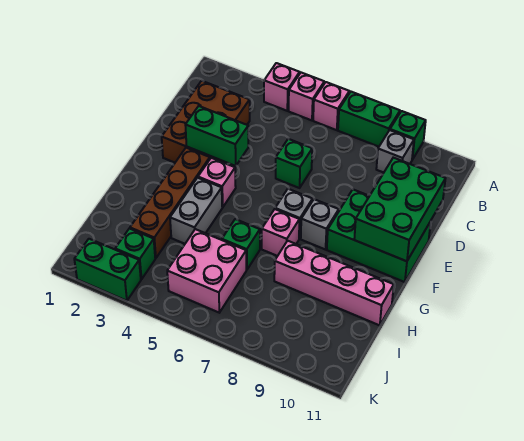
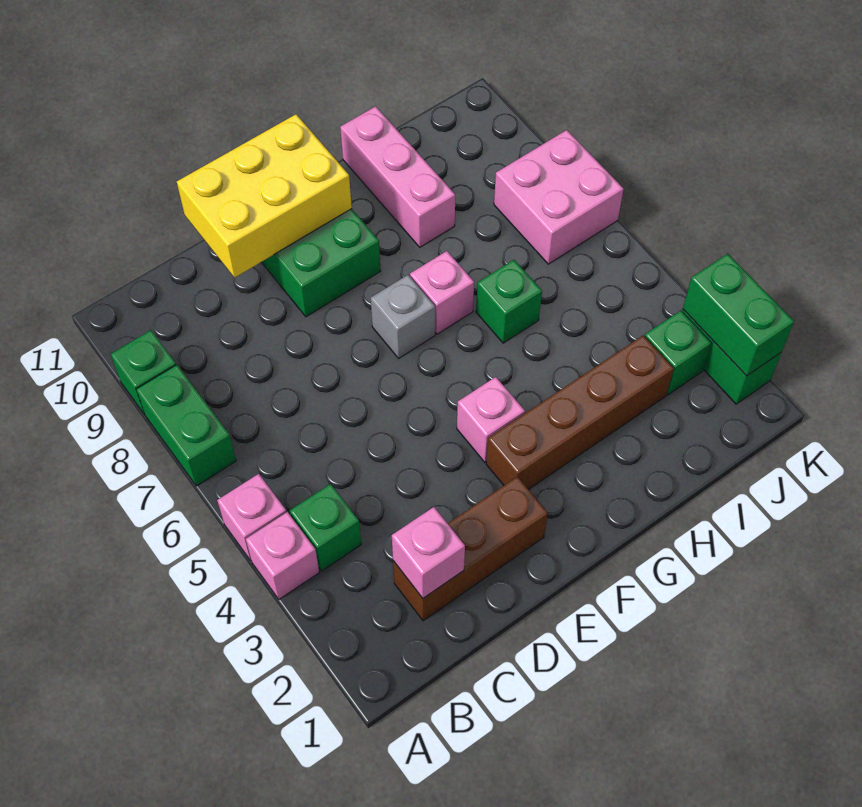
pink 1x1 brick [313,82,349,130] -> pink 1x1 brick moved to [392,507,465,598]
grey 1x1 brick [376,130,414,173] -> none
brown 2x3 brick [162,81,250,163] -> brown 1x3 brick [393,477,548,621]
green 1x1 brick [276,139,312,188] -> green 1x1 brick moved to [290,484,361,571]
green 2x3 brick [354,158,446,261] -> yellow 2x3 brick [177,114,352,278]
green 1x2 brick [185,106,248,166] -> green 1x2 brick moved to [683,254,794,376]
grey 1x1 brick [301,199,339,250] -> none
grey 1x2 brick [170,178,222,244] -> none
pink 1x4 brick [274,241,394,325] -> pink 1x3 brick [340,106,455,247]
pink 2x2 brick [167,229,246,313] -> pink 2x2 brick moved to [494,130,624,264]

